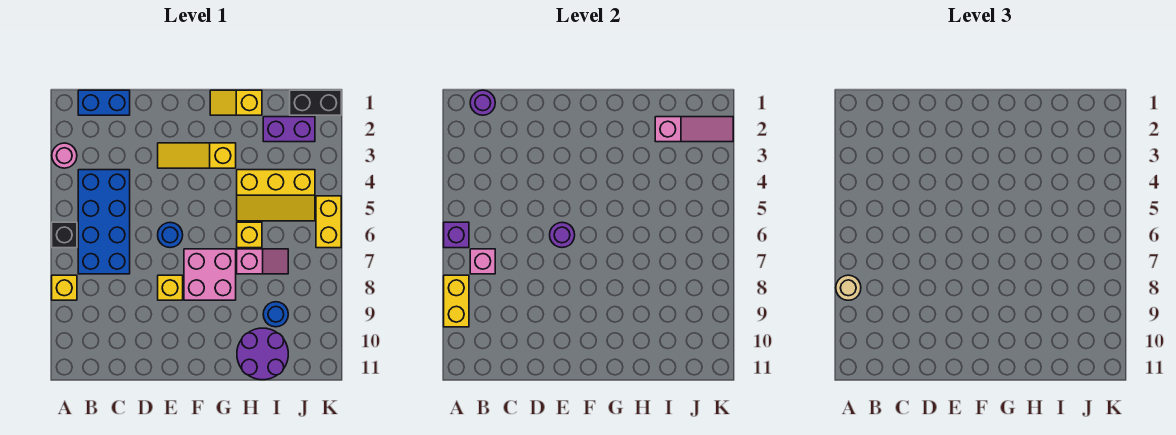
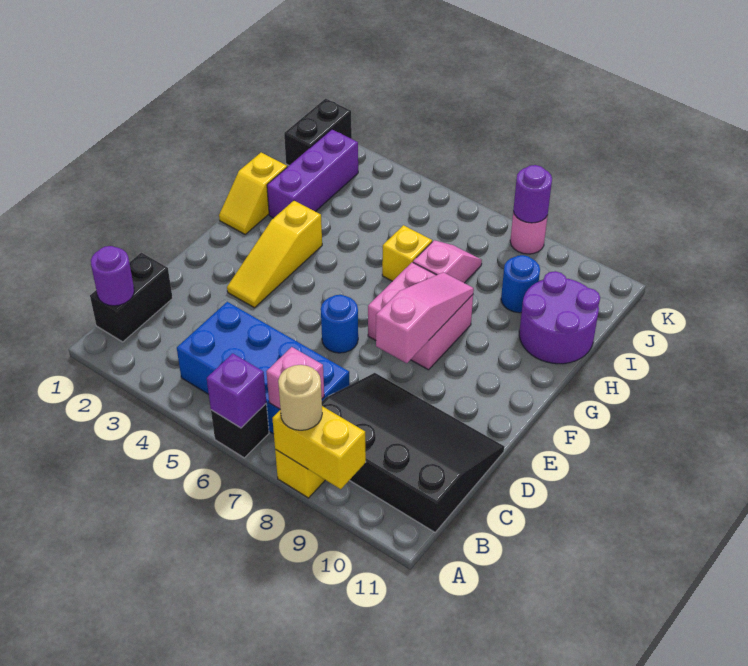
pink 1x1 round brick [52,143,77,168] -> pink 1x1 round brick moved to [510,212,548,254]
blue 1x2 brick [78,90,130,115] -> black 1x2 brick [90,253,173,342]
none -> black 3x4 slope [322,373,504,532]
purple 1x1 round brick [550,222,575,248] -> purple 1x1 round brick moved to [513,165,552,223]
yellow 1x1 brick [158,275,183,300] -> none
yellow 2x3 slope [237,170,315,221] -> none
purple 1x2 brick [263,117,315,142] -> purple 1x3 brick [267,129,358,218]
pink 1x3 slope [655,117,733,142] -> pink 1x3 slope moved to [376,272,474,363]
yellow 1x2 brick [316,196,341,248] -> none

